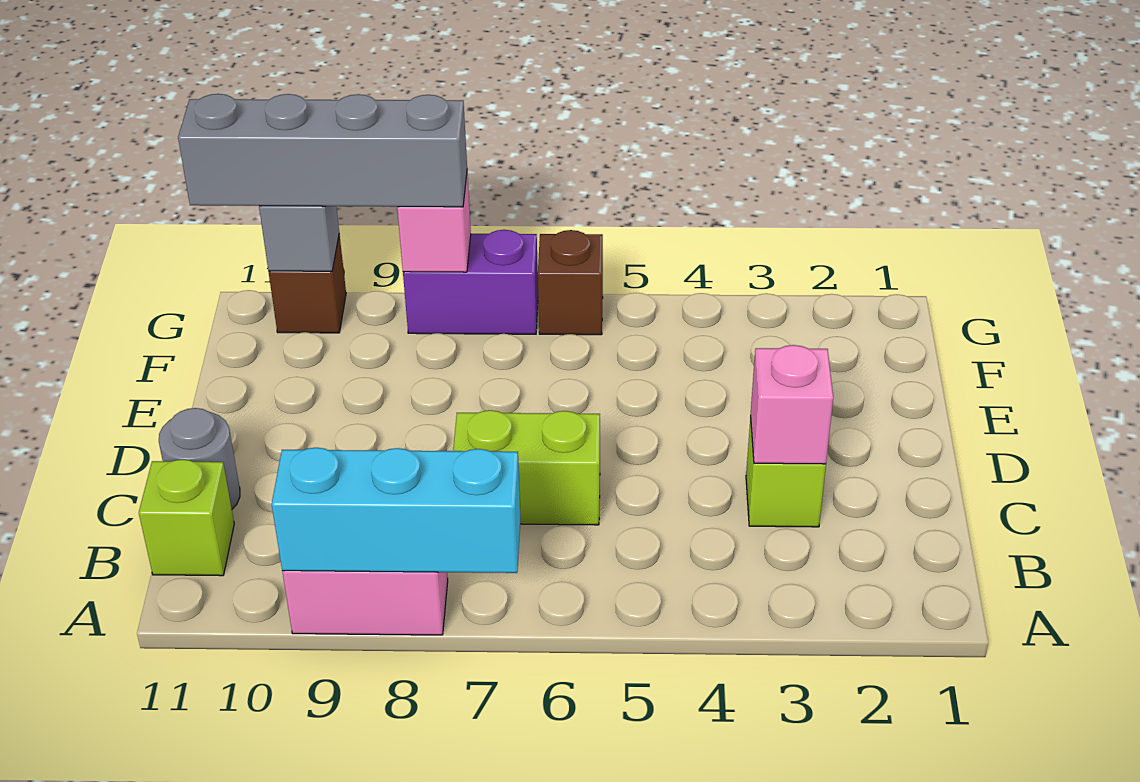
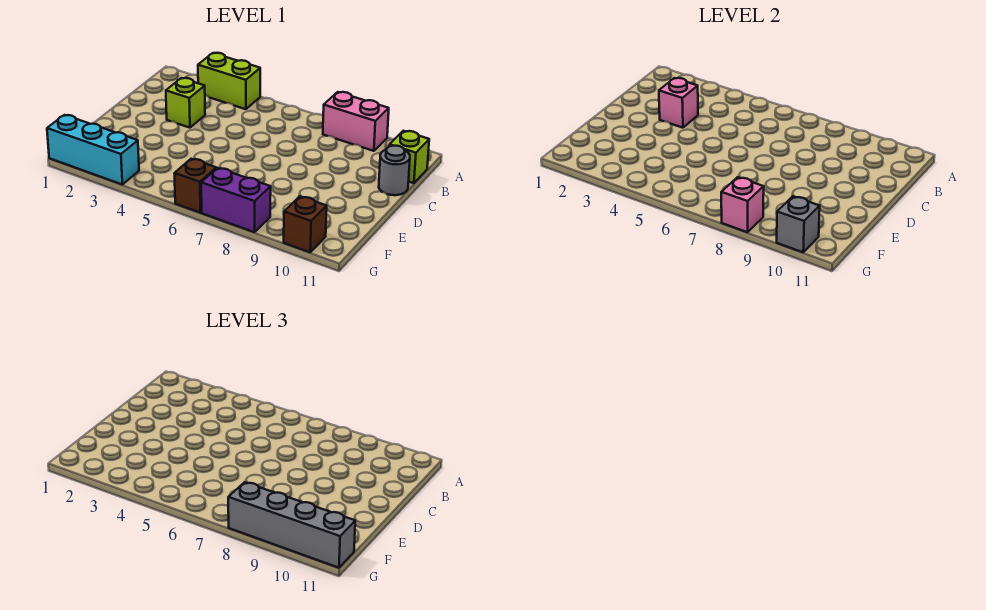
cyan 1x3 brick [272,448,521,573] -> cyan 1x3 brick moved to [47,115,139,184]
lime 1x2 brick [453,410,600,525] -> lime 1x2 brick moved to [198,53,260,109]

